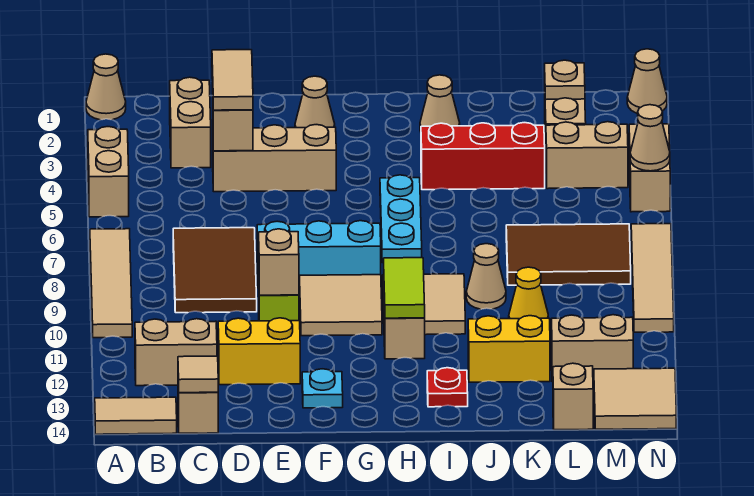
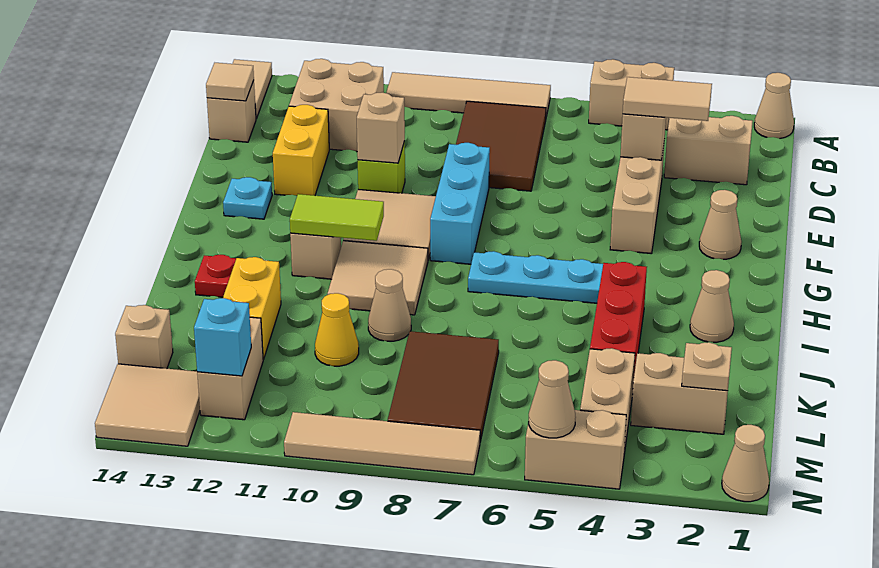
tan 1x2 brick [135,319,217,386] -> tan 2x2 brick [289,59,384,152]
brown 2x3 tile [173,228,257,313] -> brown 2x3 tile turned to [456,101,546,191]
none -> cyan 1x1 brick [194,298,251,376]

